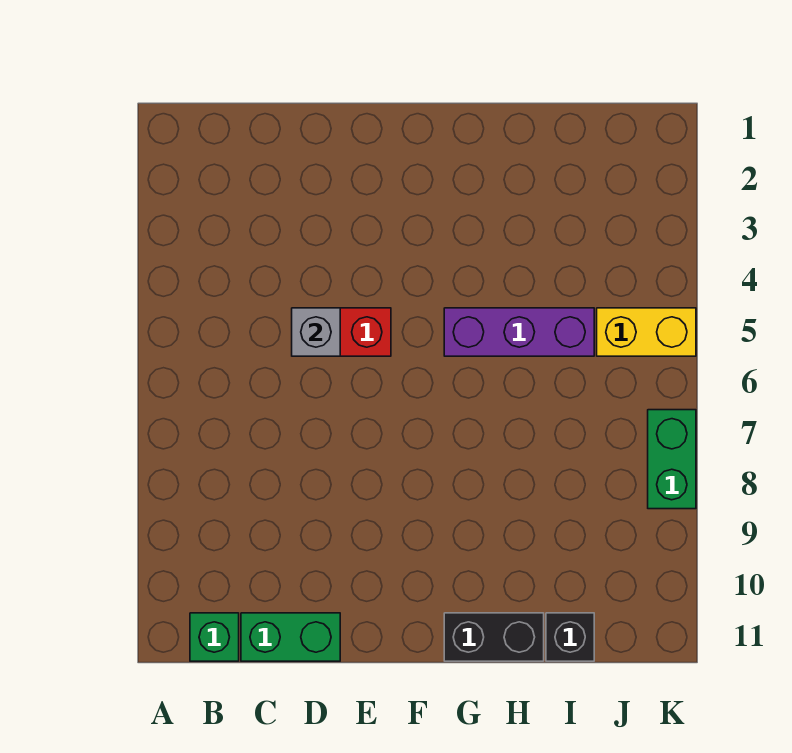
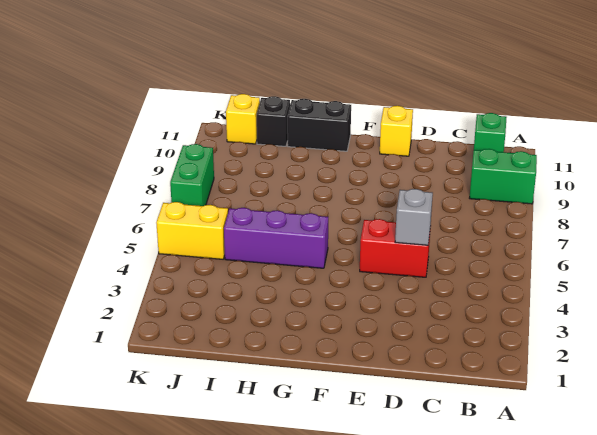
green 1x2 brick [241,613,340,661] -> green 1x2 brick moved to [470,149,537,204]
none -> yellow 1x1 brick [380,106,413,156]
none -> yellow 1x1 brick [226,94,260,144]

